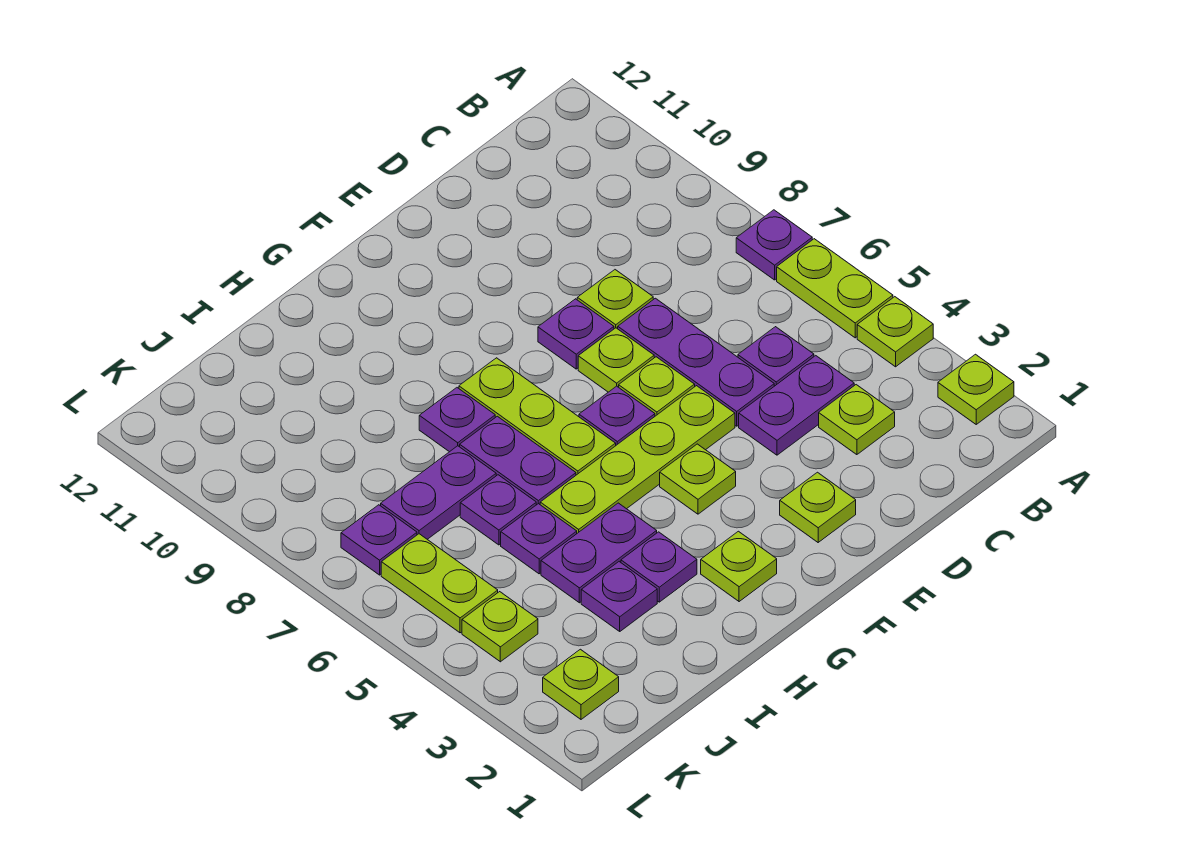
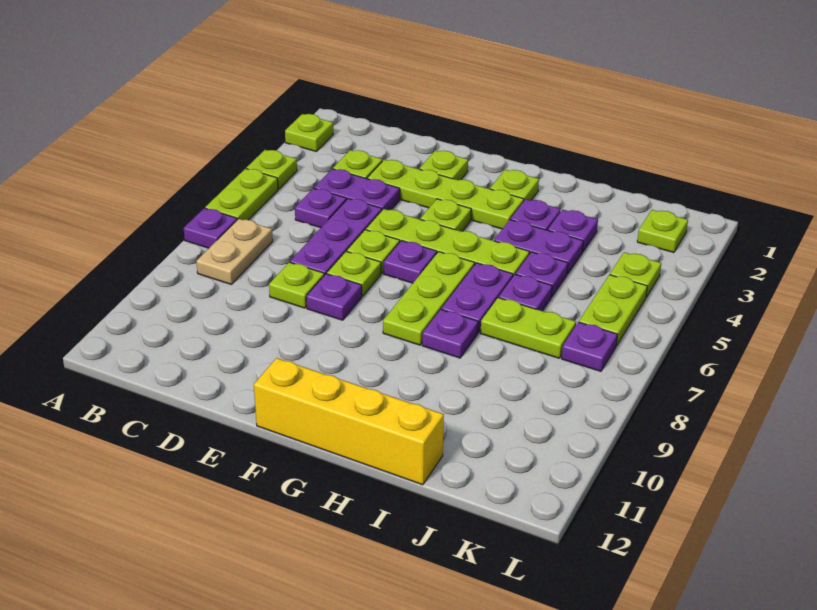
none -> tan 1x2 plate [196,219,273,285]
none -> lime 1x4 plate [367,160,524,229]
none -> yellow 1x4 brick [254,358,444,485]
purple 1x2 plate [381,446,496,539] -> lime 1x2 plate [481,298,576,358]

